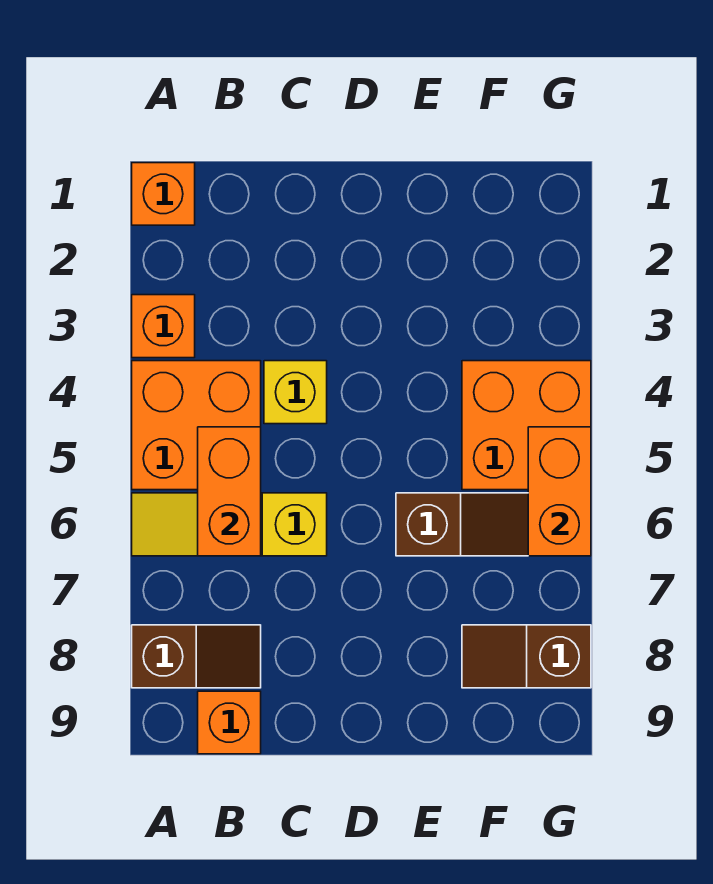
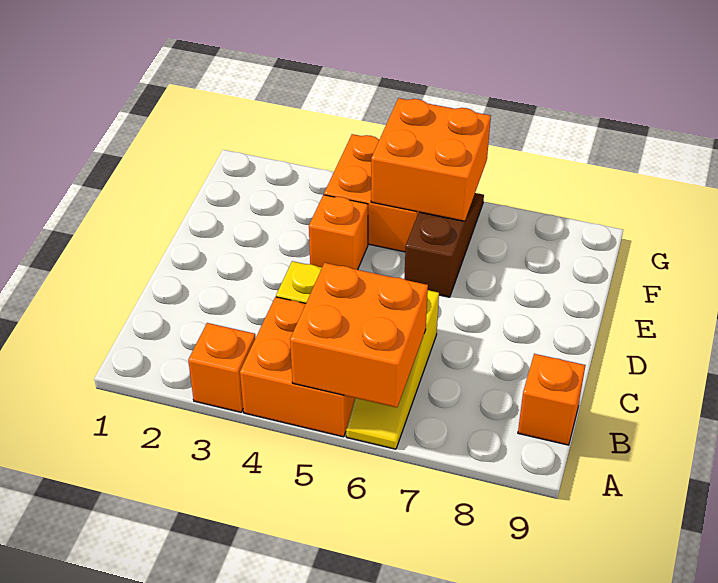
orange 1x1 brick [132,163,195,225] -> orange 1x1 brick moved to [309,195,368,270]
brown 1x2 slope [132,625,261,688] -> none
orange 1x2 brick [198,427,261,556] -> orange 2x2 brick [290,263,428,408]
brown 1x2 slope [462,625,591,688] -> none
orange 1x2 brick [528,427,591,556] -> orange 2x2 brick [371,98,491,221]

